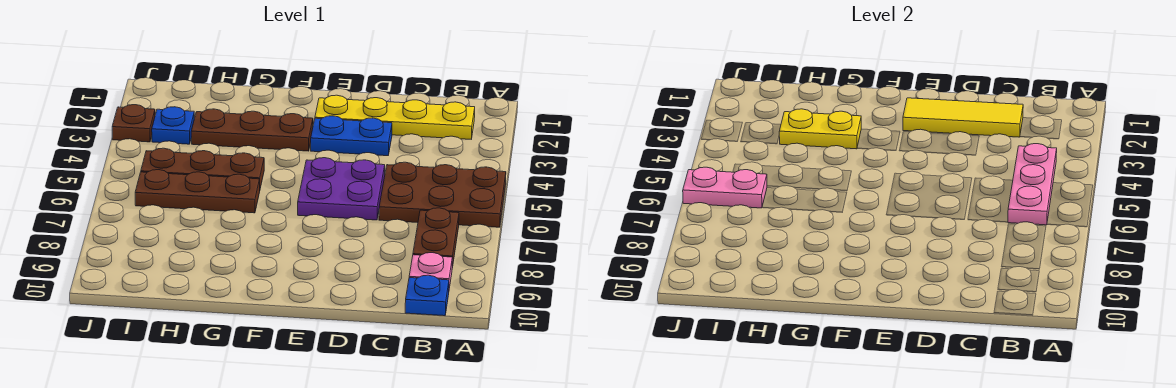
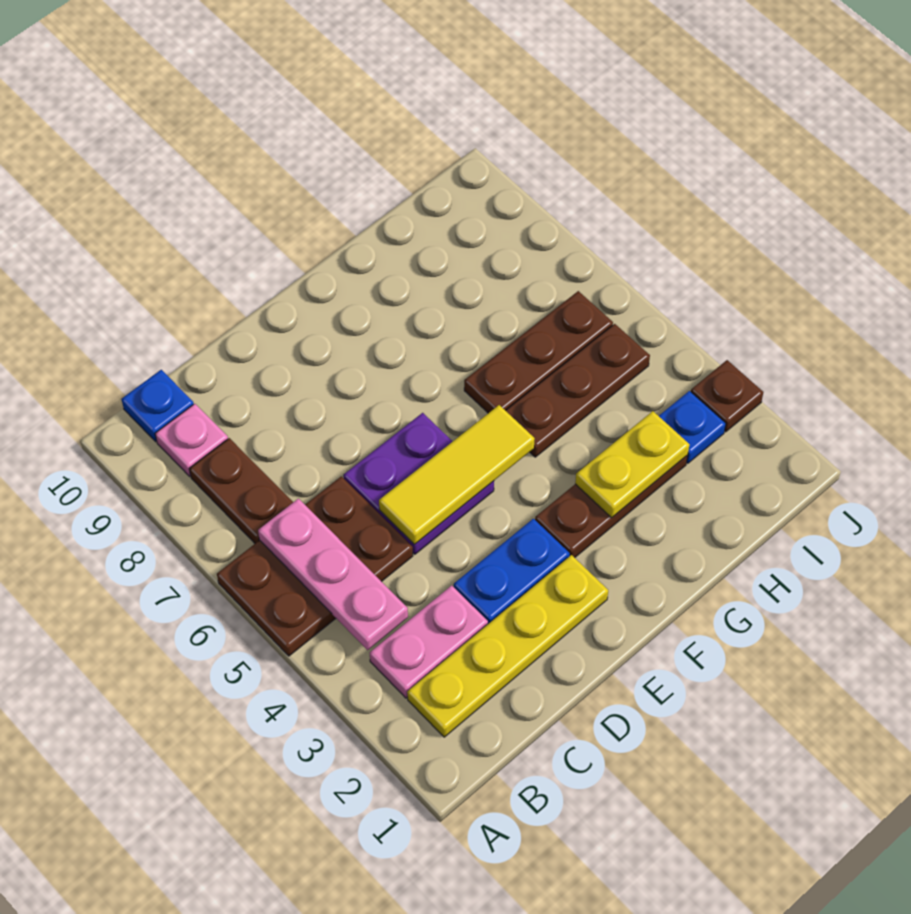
yellow 1x3 tile [903,98,1023,137] -> yellow 1x3 tile moved to [379,405,535,545]
pink 1x2 plate [683,167,767,208] -> pink 1x2 plate moved to [370,585,488,698]

